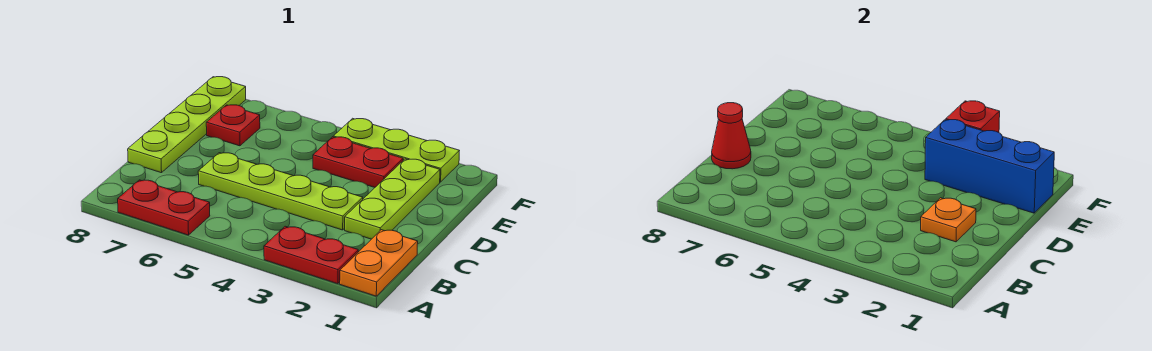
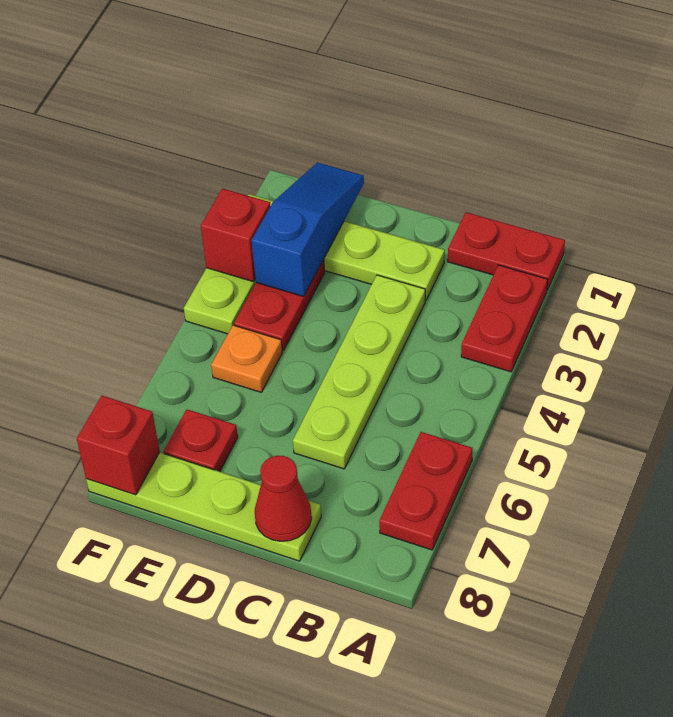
orange 1x2 plate [340,230,418,296] -> red 1x2 plate [448,212,565,290]
orange 1x1 plate [921,198,976,242] -> orange 1x1 plate moved to [211,325,282,392]
blue 1x3 brick [925,120,1054,213] -> blue 1x3 slope [252,163,364,297]
none -> red 1x1 brick [77,396,160,495]

